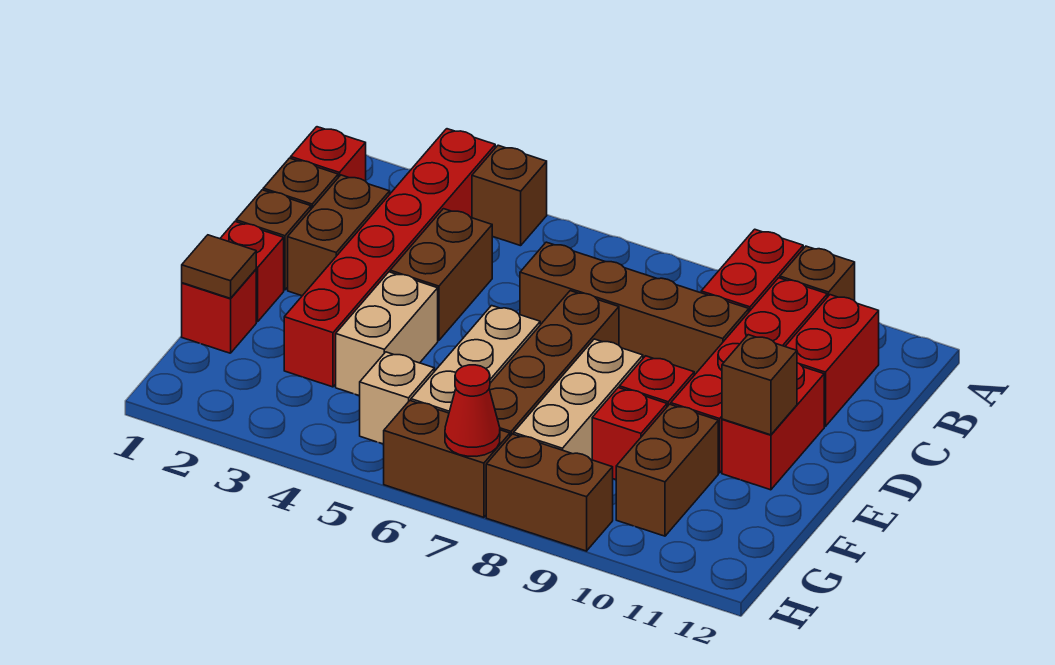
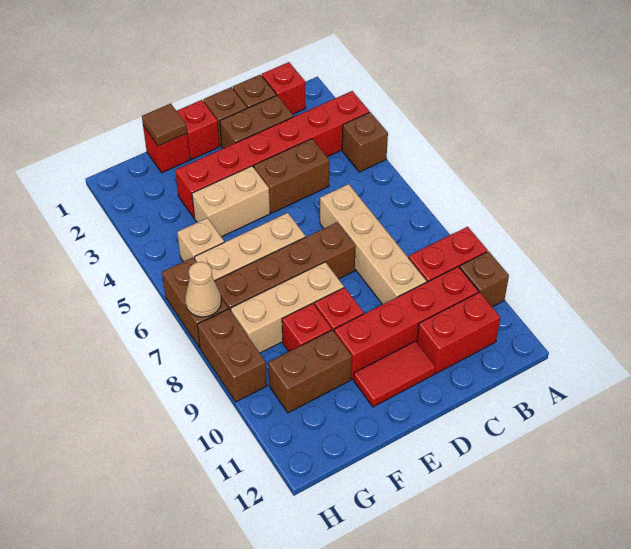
brown 1x4 brick [520,242,749,375] -> tan 1x4 brick [320,184,427,305]
red 1x2 brick [722,363,824,490] -> red 1x2 tile [354,341,435,407]
brown 1x1 brick [722,335,797,435] -> none
red 1x1 cone [445,365,500,456] -> tan 1x1 cone [185,262,221,317]

